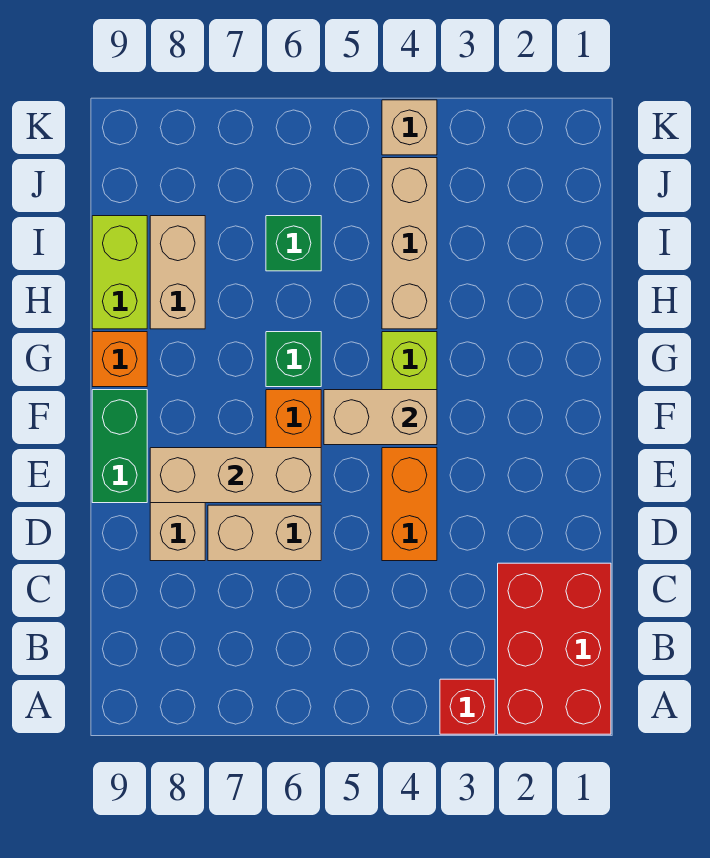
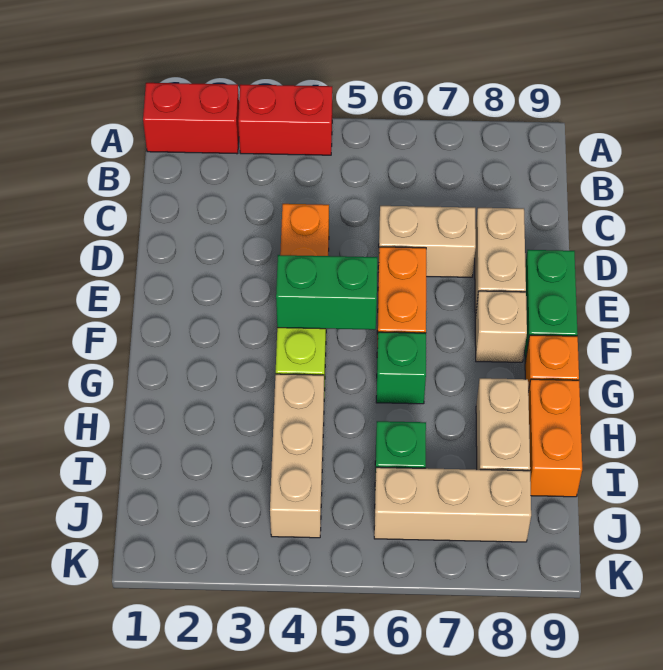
red 2x3 brick [498,563,611,734] -> red 1x2 brick [143,83,239,154]
red 1x1 brick [440,679,495,734] -> red 1x2 brick [238,84,332,155]
tan 1x3 brick [150,448,321,503] -> tan 1x3 brick moved to [374,467,531,542]
tan 1x2 brick [324,390,437,445] -> green 1x2 brick [276,255,377,330]
lime 1x2 brick [92,216,147,329] -> orange 1x2 brick [528,379,582,497]
tan 1x1 brick [382,100,437,155] -> tan 1x1 brick moved to [475,291,527,362]

